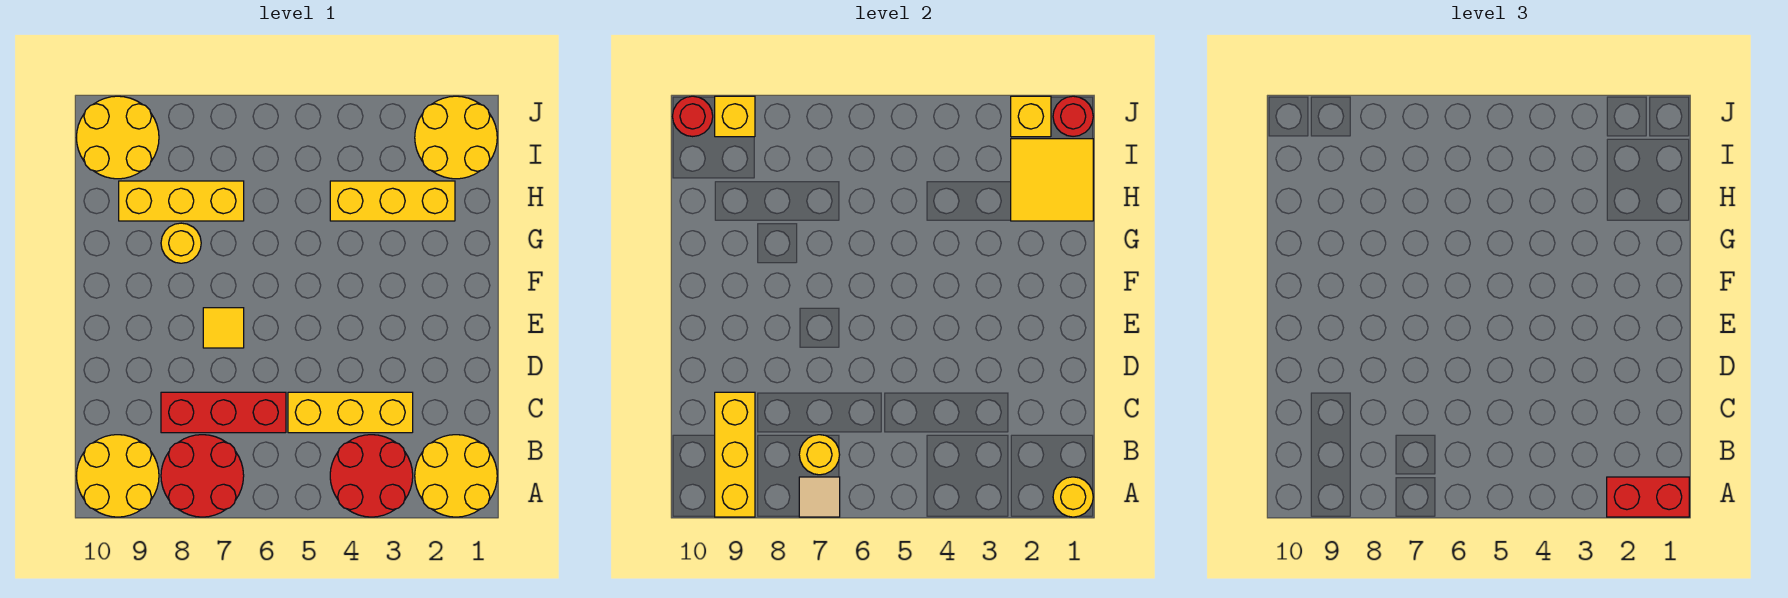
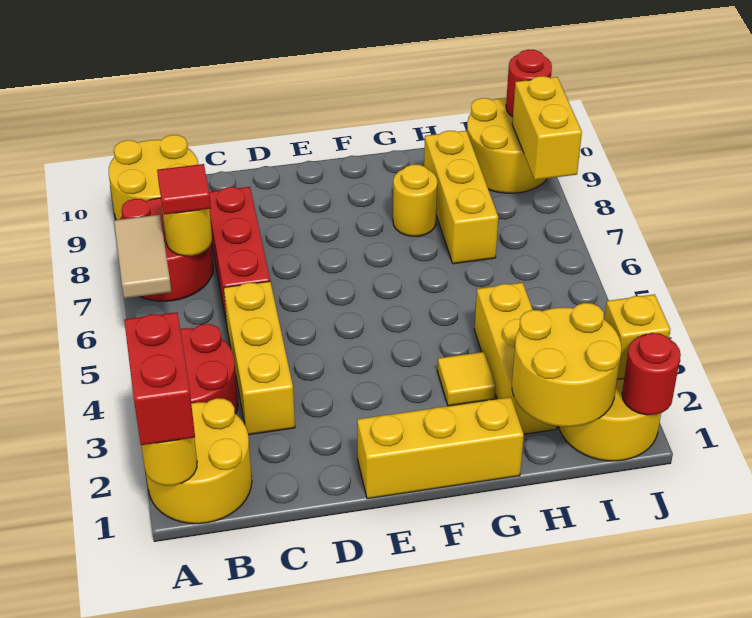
tan 1x1 tile [799,477,840,517] -> tan 1x2 tile [114,215,171,298]
yellow 1x3 brick [715,392,755,517] -> yellow 1x3 brick moved to [357,397,524,499]
none -> red 1x1 tile [157,164,211,214]
yellow 1x1 tile [203,308,244,348] -> yellow 1x1 tile moved to [438,352,496,406]
yellow 2x2 tile [1011,139,1093,221] -> yellow 2x2 round brick [512,303,621,427]
yellow 1x1 brick [715,96,755,137] -> yellow 1x2 brick [512,76,582,180]

